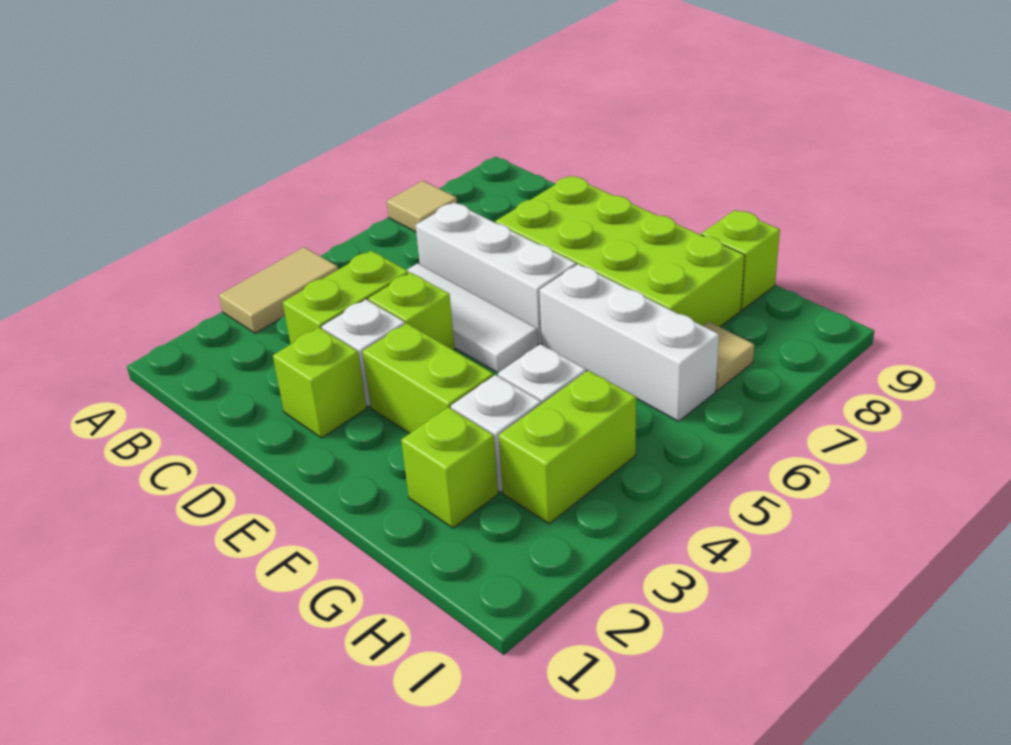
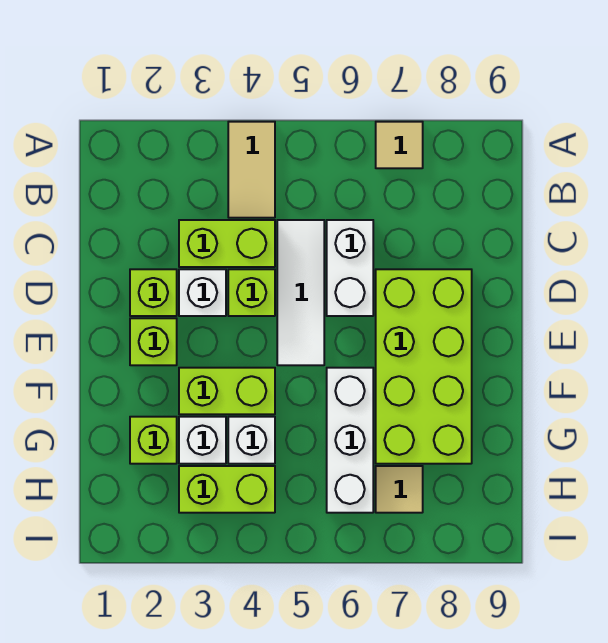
tan 1x2 tile [219,247,338,333] -> tan 1x2 tile turned to [228,122,275,218]
white 1x3 brick [416,203,576,344] -> white 1x2 brick [327,220,373,316]
lime 1x2 brick [362,323,493,434] -> lime 1x2 brick turned to [179,368,275,414]
lime 1x1 brick [701,210,780,310] -> lime 1x1 brick moved to [130,318,177,365]

